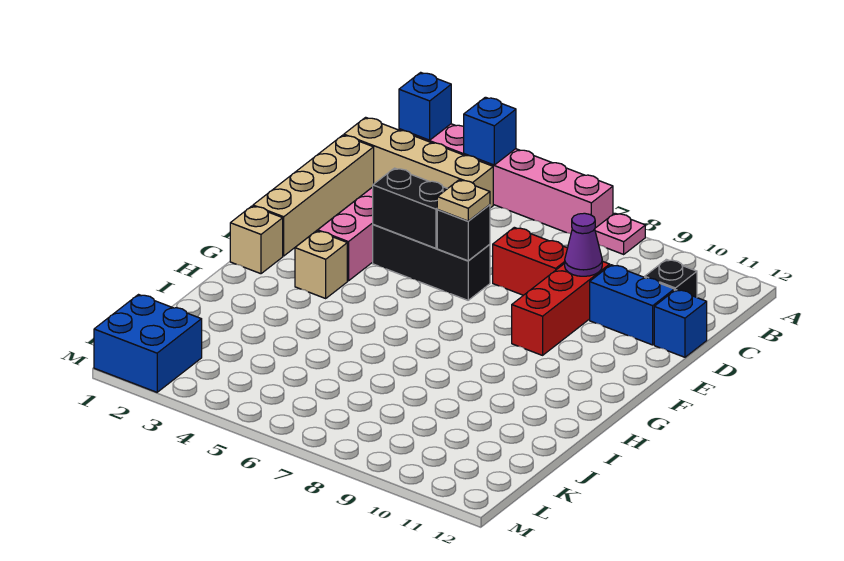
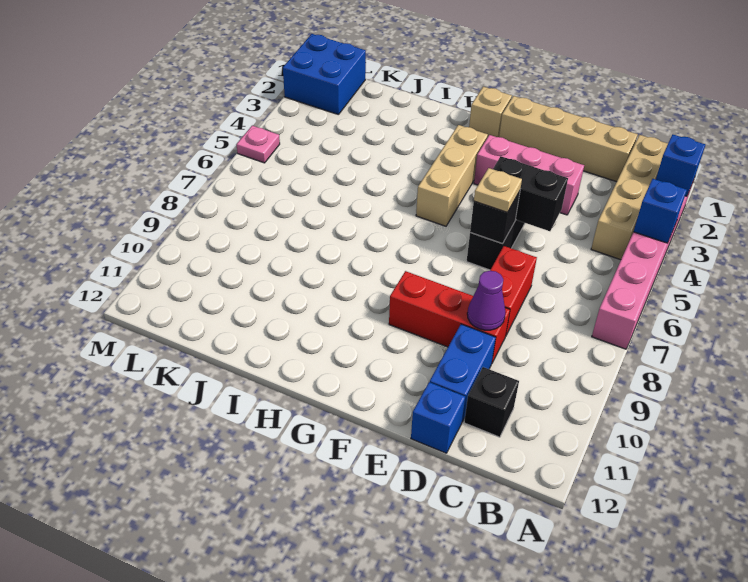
pink 1x1 plate [595,213,645,254] -> pink 1x1 plate moved to [236,126,280,163]
black 1x2 brick [373,168,448,248] -> black 1x2 brick turned to [493,156,568,231]
tan 1x1 brick [295,231,347,298] -> tan 1x3 brick [416,125,488,226]

